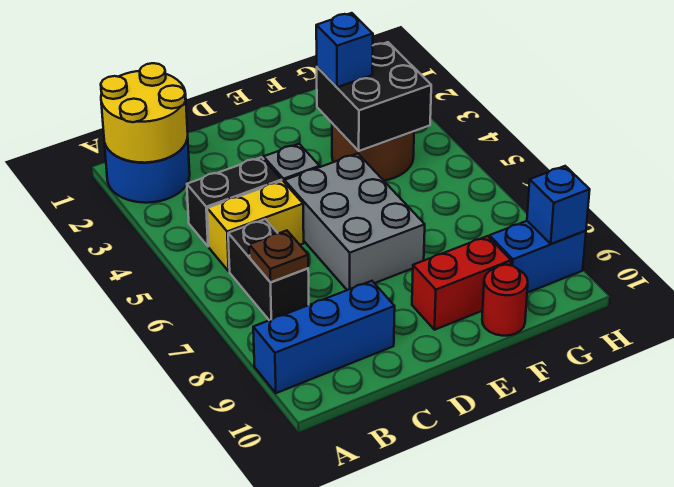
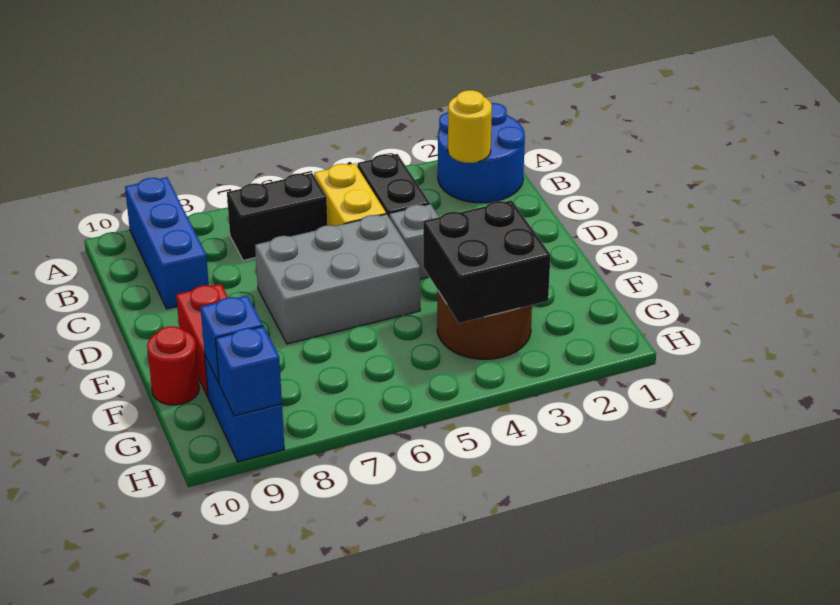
yellow 2x2 round brick [101,63,188,163] -> yellow 1x1 round brick [448,90,492,163]
brown 1x1 plate [249,231,308,282] -> none
blue 1x1 brick [316,13,373,87] -> blue 1x1 brick moved to [201,296,263,383]

